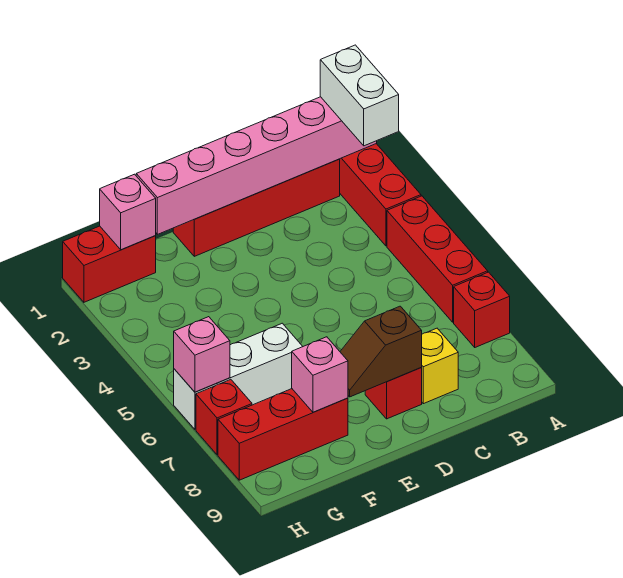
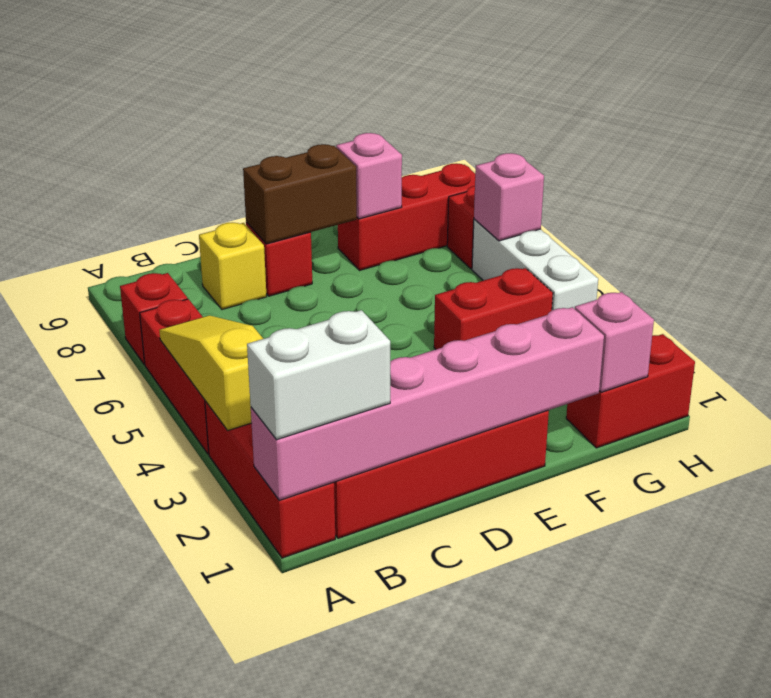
white 1x2 brick [320,45,399,146] -> white 1x2 brick turned to [247,310,390,440]
none -> yellow 1x3 slope [159,315,263,431]
brown 1x2 slope [340,306,422,397] -> brown 1x2 brick [243,144,357,244]
none -> red 1x2 brick [434,268,553,349]
white 1x3 brick [174,323,303,429] -> white 1x3 brick turned to [472,219,598,310]

